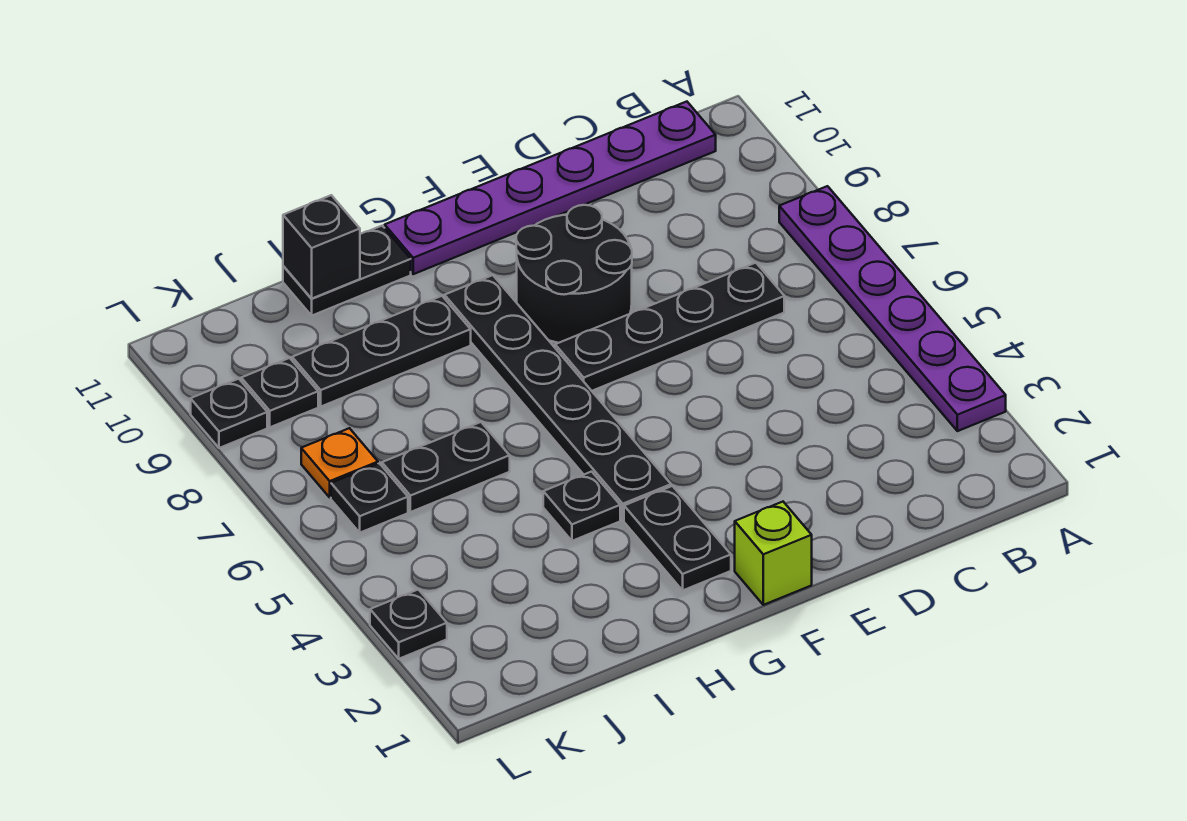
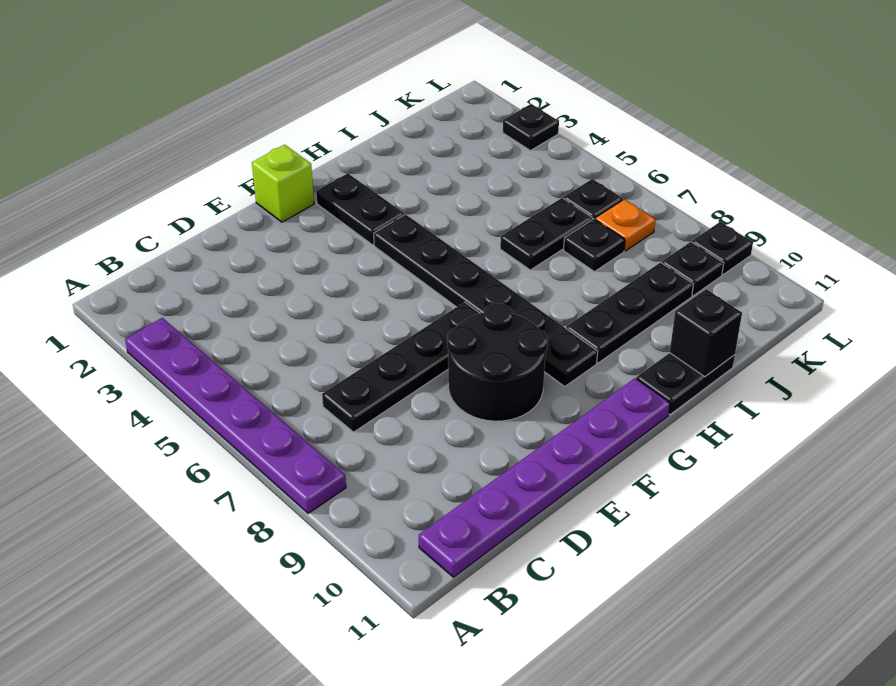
black 1x1 plate [543,472,620,541] -> black 1x1 plate moved to [564,219,625,272]

